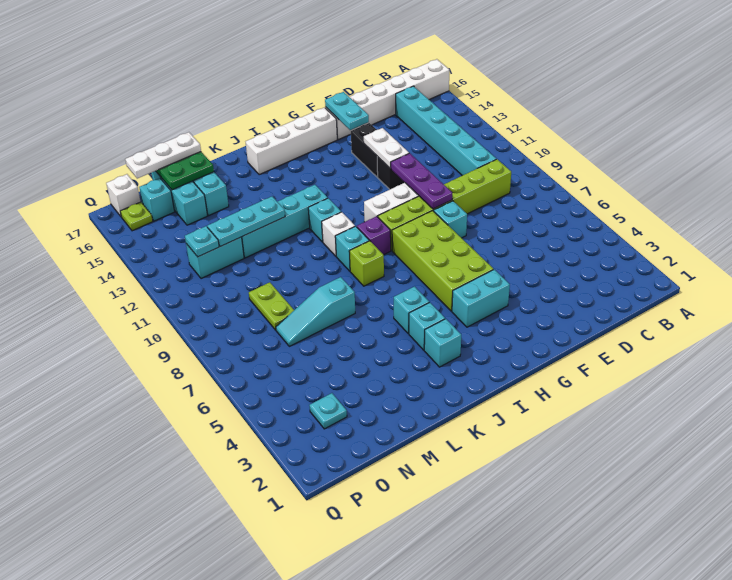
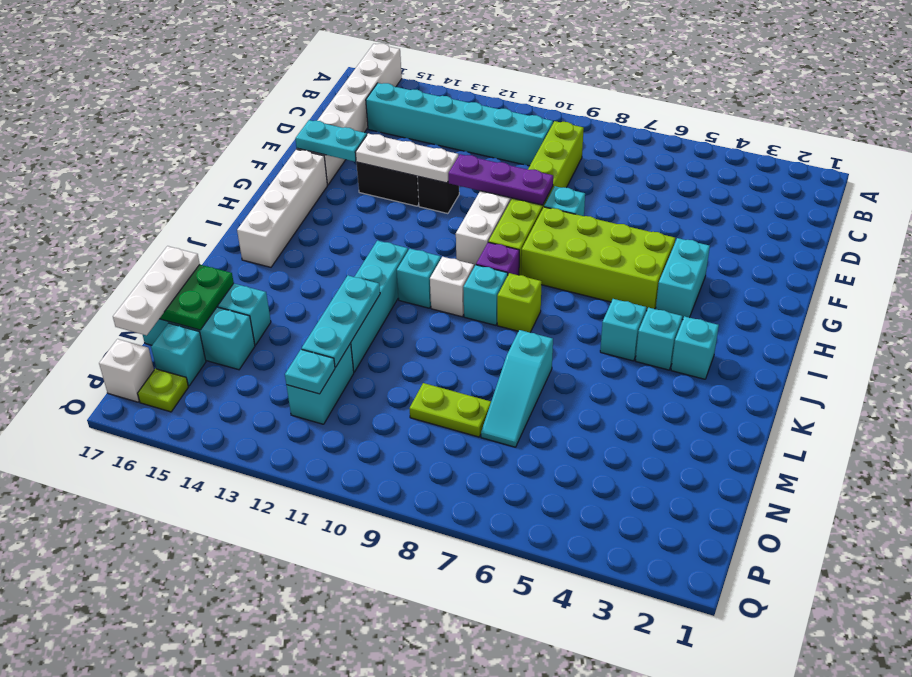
white 1x2 plate [364,128,409,168] -> white 1x3 plate [355,133,458,183]
cyan 1x1 plate [309,393,347,429] -> none

